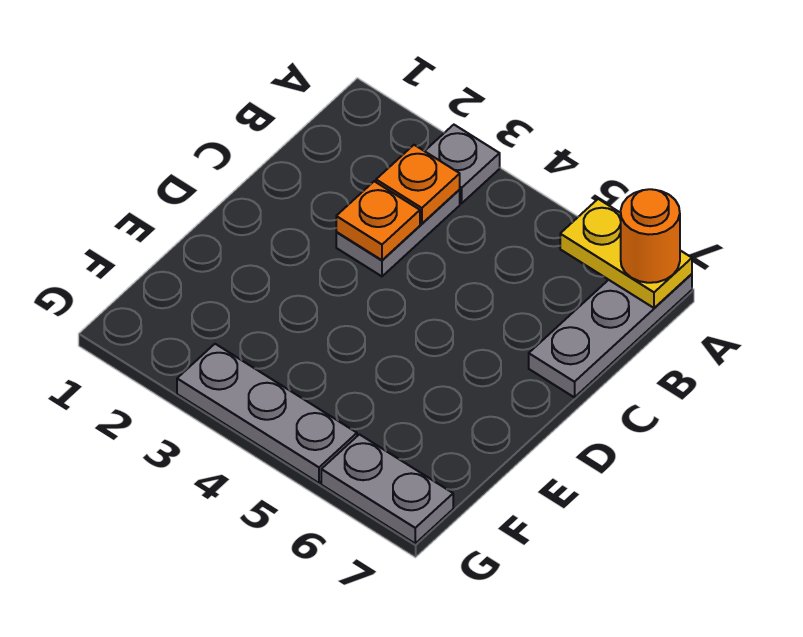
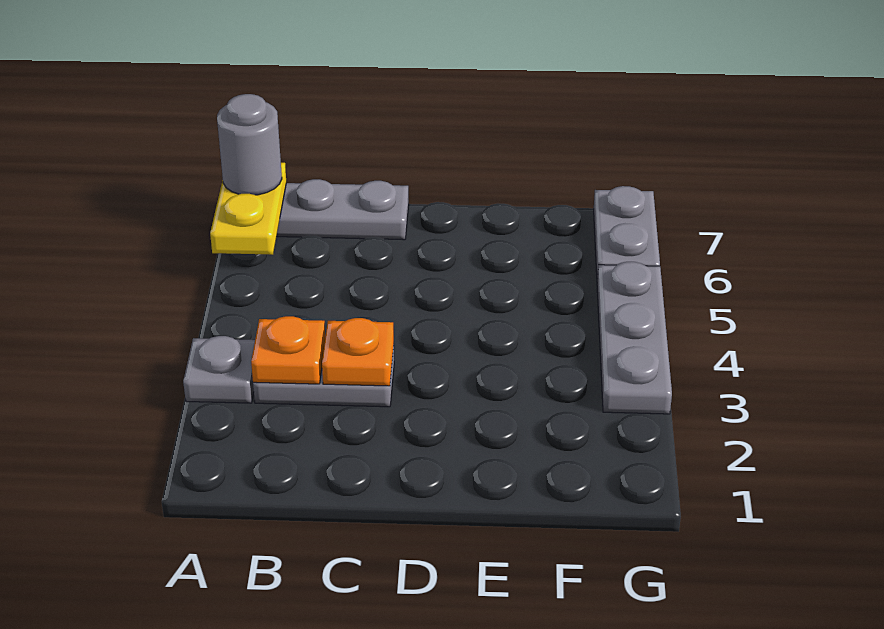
orange 1x1 round brick [621,189,680,283] -> grey 1x1 round brick [217,94,282,195]

